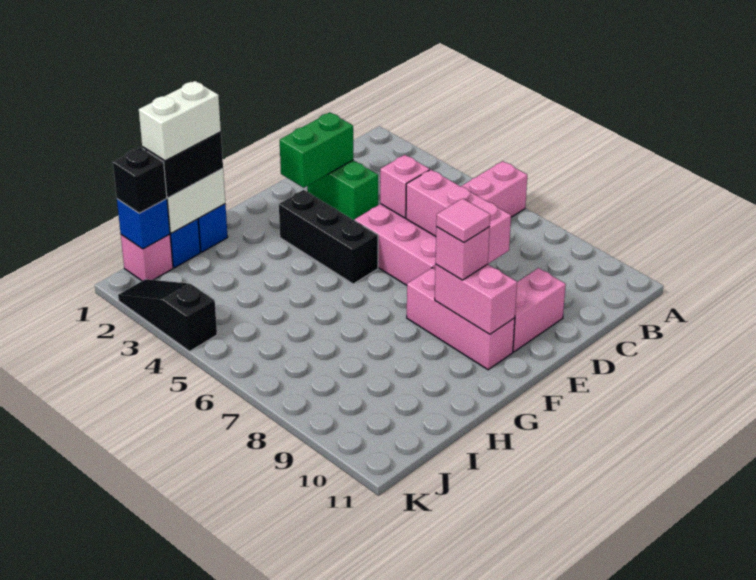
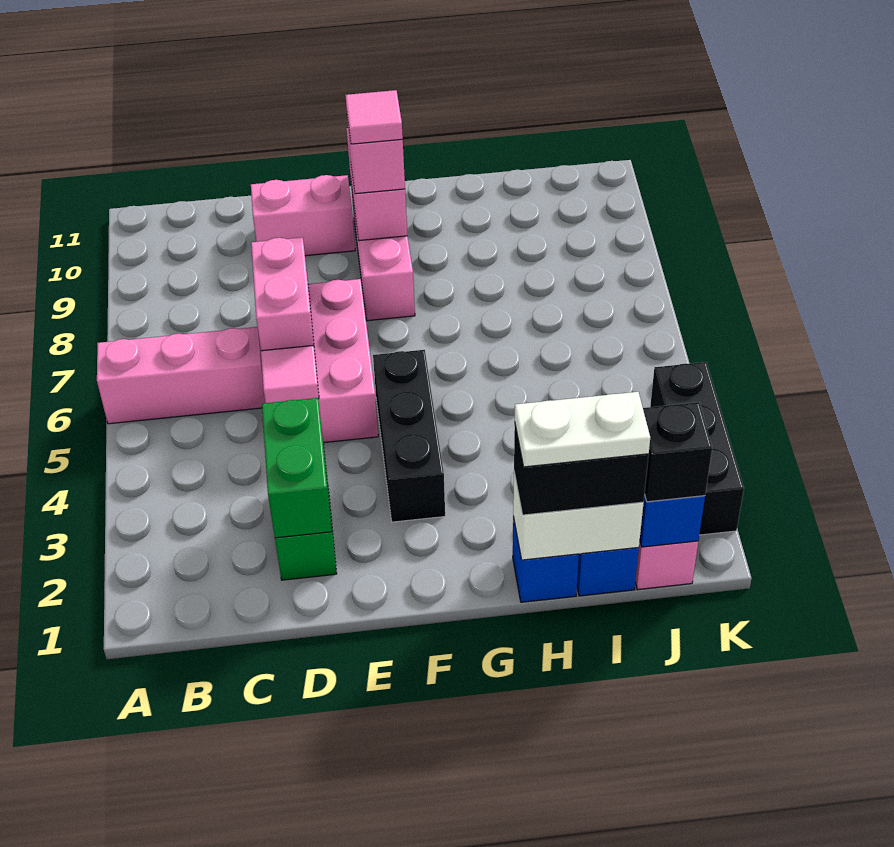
green 1x2 brick [280,112,353,188] -> green 1x2 brick turned to [262,398,332,538]
pink 1x1 brick [380,155,430,218] -> pink 1x1 tile [261,345,319,403]
pink 1x3 brick [406,170,511,264] -> pink 1x2 brick [251,237,314,351]
white 1x2 brick [139,81,221,161] -> white 1x2 plate [515,392,650,467]
black 1x3 slope [118,279,217,351] -> black 1x3 brick [650,362,744,535]

